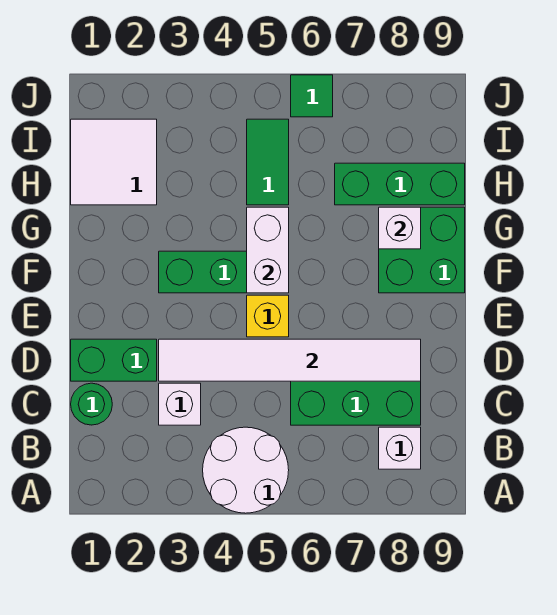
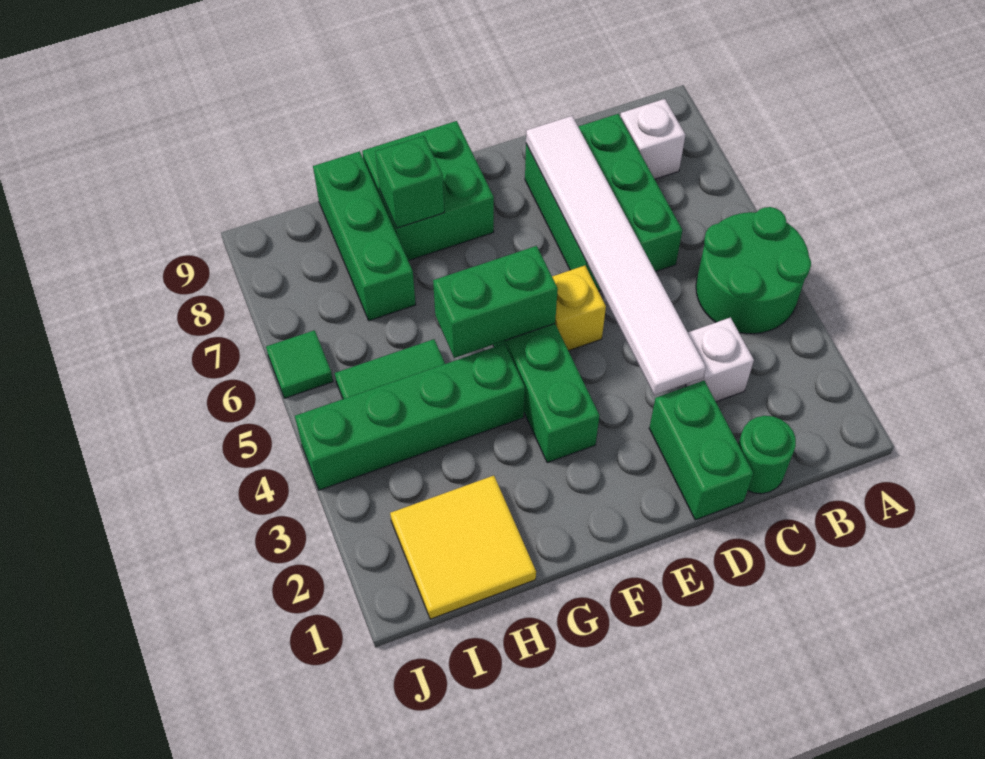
white 2x2 round brick [203,427,289,513] -> green 2x2 round brick [696,207,811,334]
white 1x2 brick [247,207,289,293] -> green 1x2 brick [433,246,558,358]
none -> green 1x4 brick [295,344,525,490]
white 1x1 brick [379,207,421,249] -> green 1x1 brick [376,136,444,228]
white 2x2 tile [71,119,157,205] -> yellow 2x2 tile [390,476,536,619]

